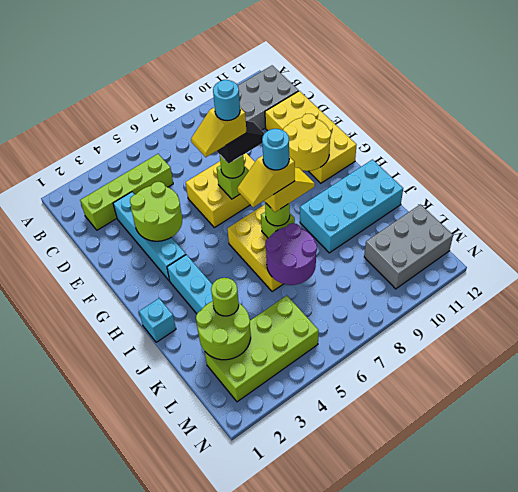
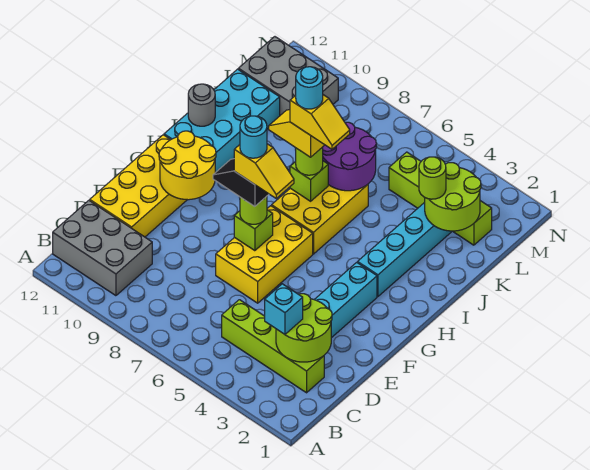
lime 2x2 round brick [130,182,182,241] -> lime 2x2 round brick moved to [276,294,332,362]
yellow 2x3 brick [186,153,255,228] -> yellow 2x3 brick turned to [216,206,313,303]
cyan 1x1 brick [139,298,176,342] -> cyan 1x1 brick moved to [265,284,303,334]
cyan 2x4 brick [300,160,403,253] -> cyan 2x4 brick turned to [164,69,280,173]
none -> grey 1x1 round brick [188,84,215,126]
lime 2x4 brick [205,296,319,402] -> lime 1x4 brick [389,152,492,245]

